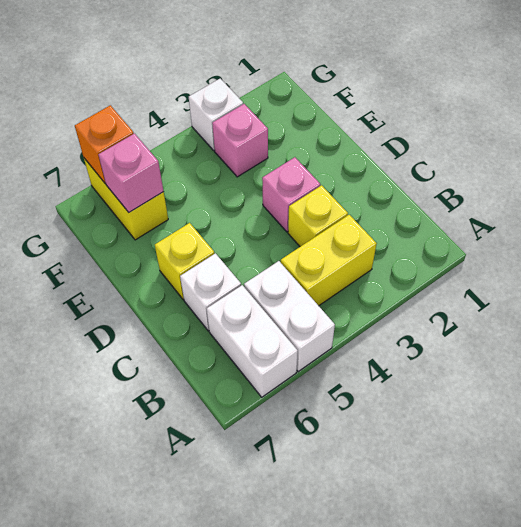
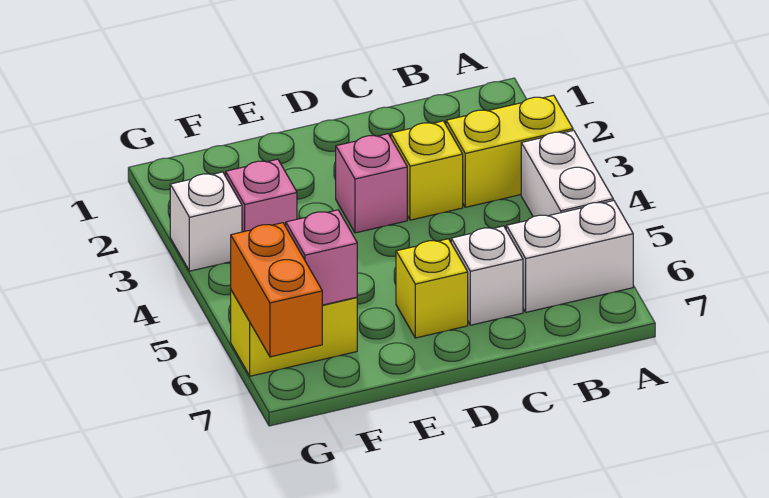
white 1x2 brick [244,261,335,372] -> white 1x2 brick turned to [521,130,613,217]
yellow 1x2 brick [281,215,377,306] -> yellow 1x2 brick turned to [446,95,573,207]
orange 1x1 brick [75,105,134,183] -> orange 1x2 brick [231,223,322,357]

